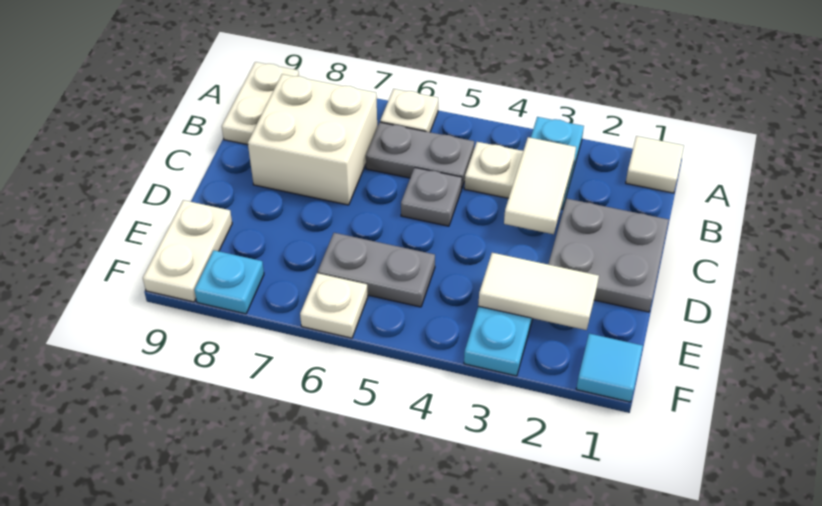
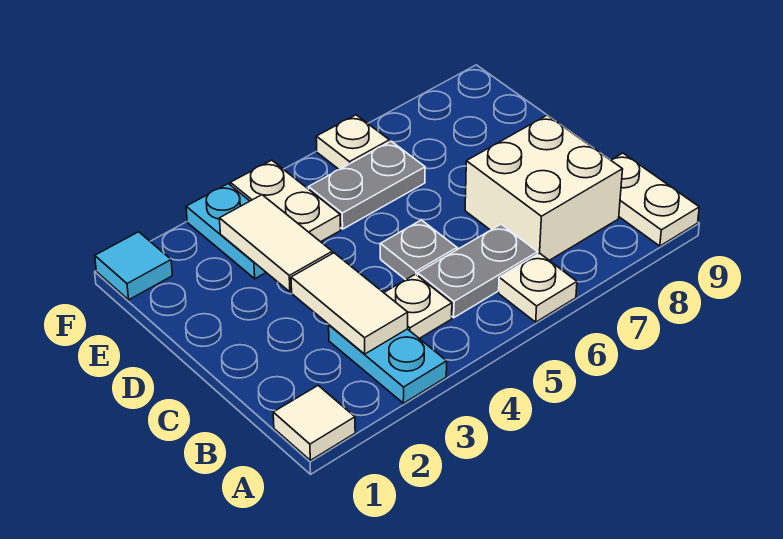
grey 2x2 plate [548,199,669,312] -> none
white 1x2 tile [478,253,599,330] -> white 1x2 tile turned to [219,195,332,292]
white 1x2 plate [143,200,232,302] -> white 1x2 plate moved to [231,160,341,242]
cyan 1x1 plate [194,250,264,314] -> none

